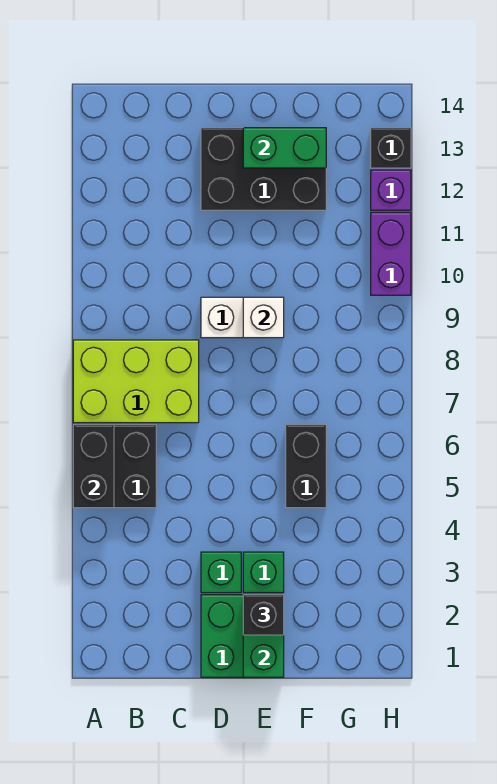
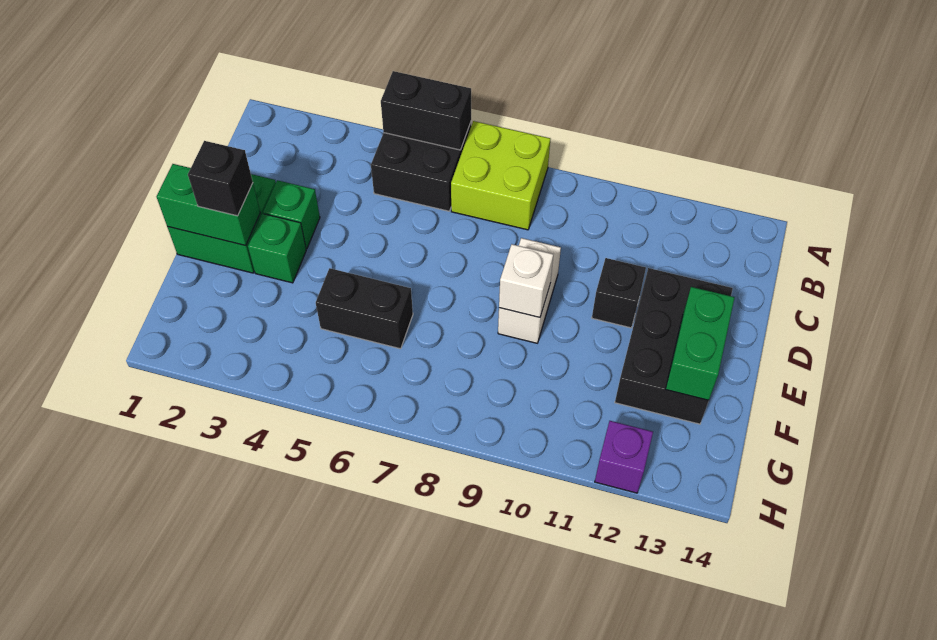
lime 2x3 brick [73,340,199,423] -> lime 2x2 brick [451,121,550,230]
purple 1x2 brick [371,212,411,295] -> none
black 1x1 brick [371,128,411,168] -> black 1x1 brick moved to [592,258,646,328]

